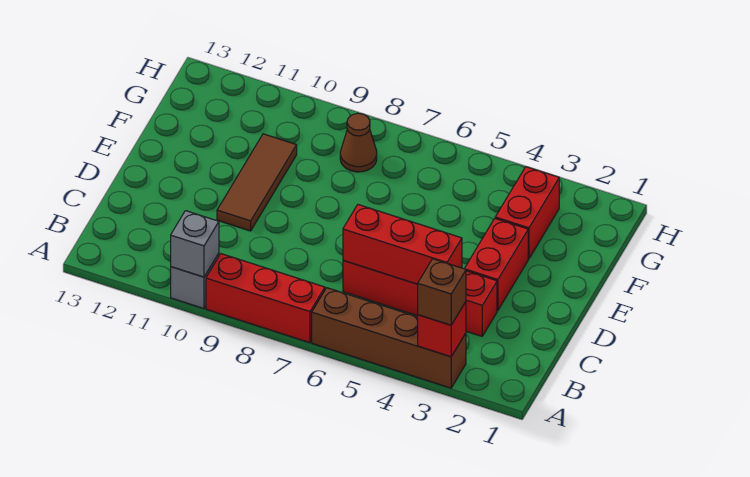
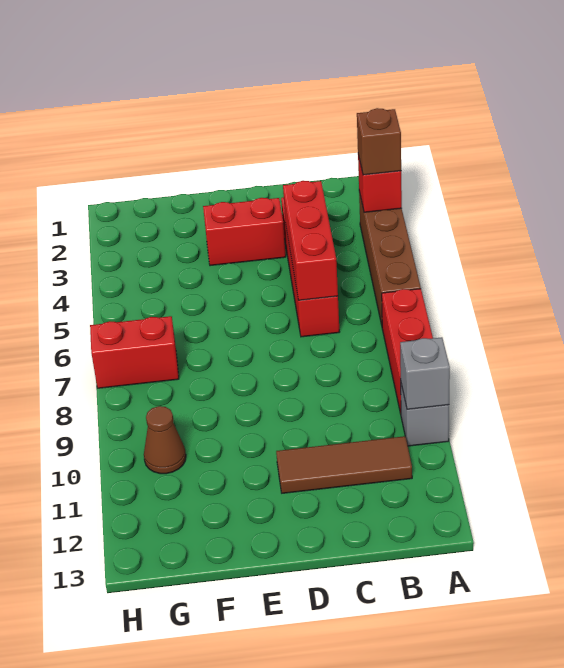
brown 1x3 tile [217,134,297,231] -> brown 1x3 tile moved to [276,436,412,493]
red 1x2 brick [495,167,559,259] -> red 1x2 brick moved to [90,316,179,388]
brown 1x1 cone [340,113,377,172] -> brown 1x1 cone moved to [144,406,186,474]

